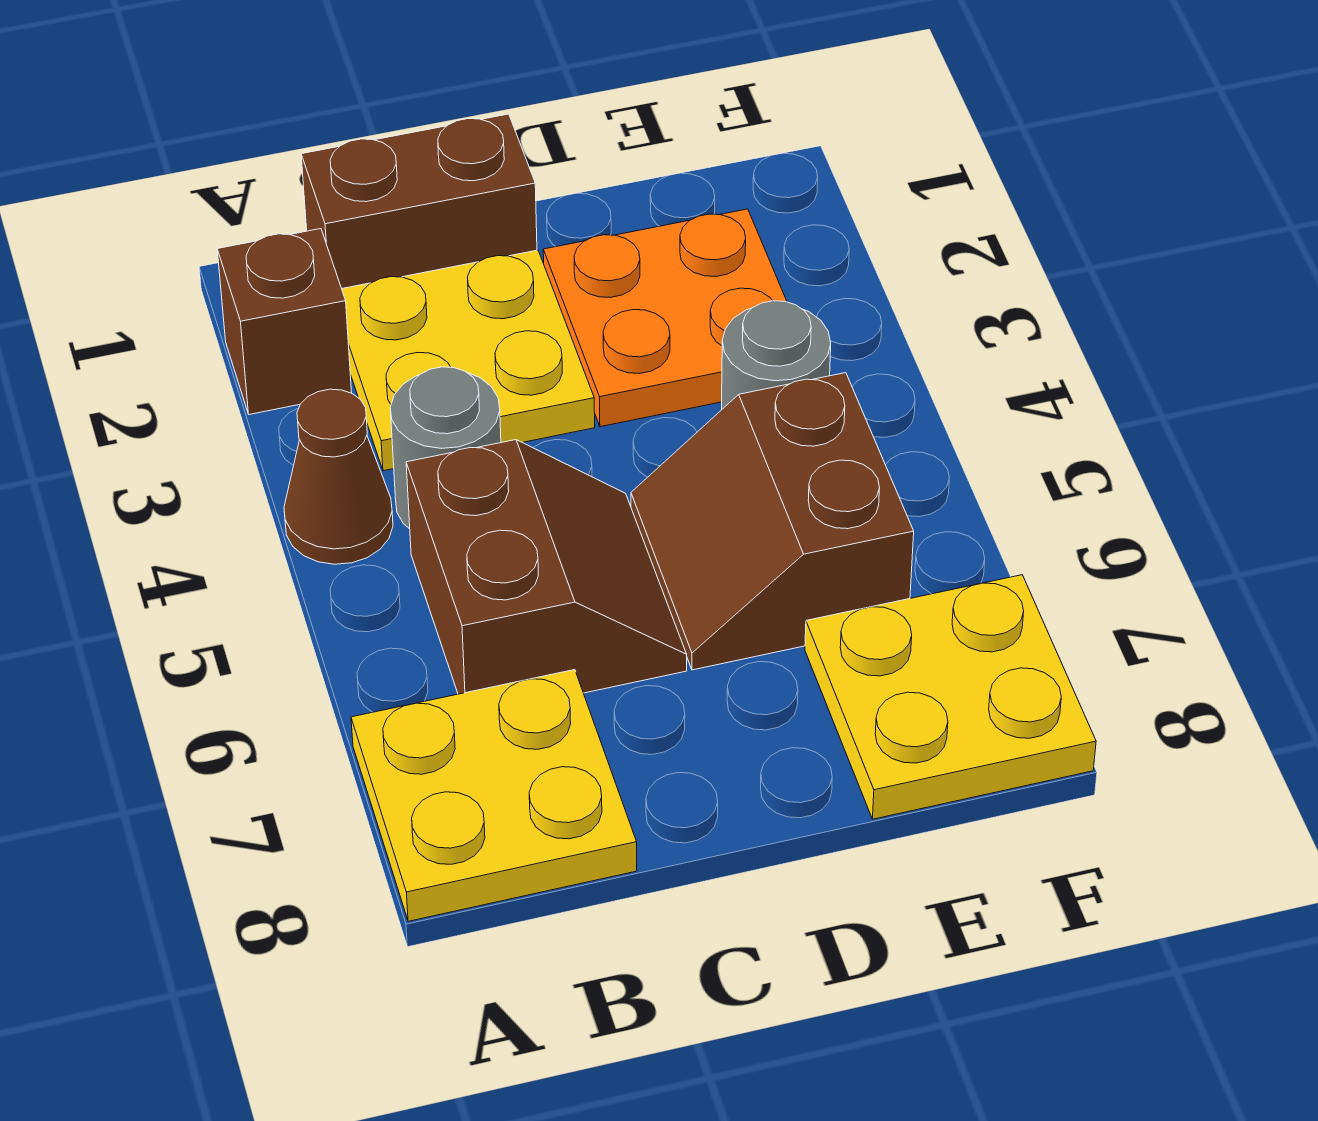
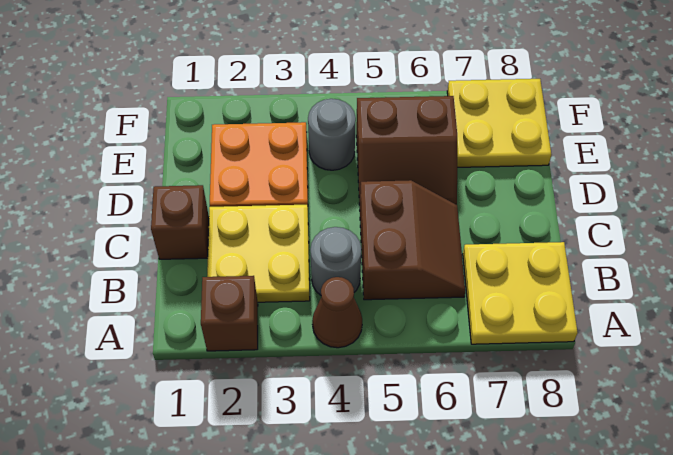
brown 1x2 brick [301,114,537,288] -> brown 1x1 brick [151,185,209,259]
brown 2x2 slope [406,440,687,694] -> brown 2x2 slope turned to [360,180,465,300]

